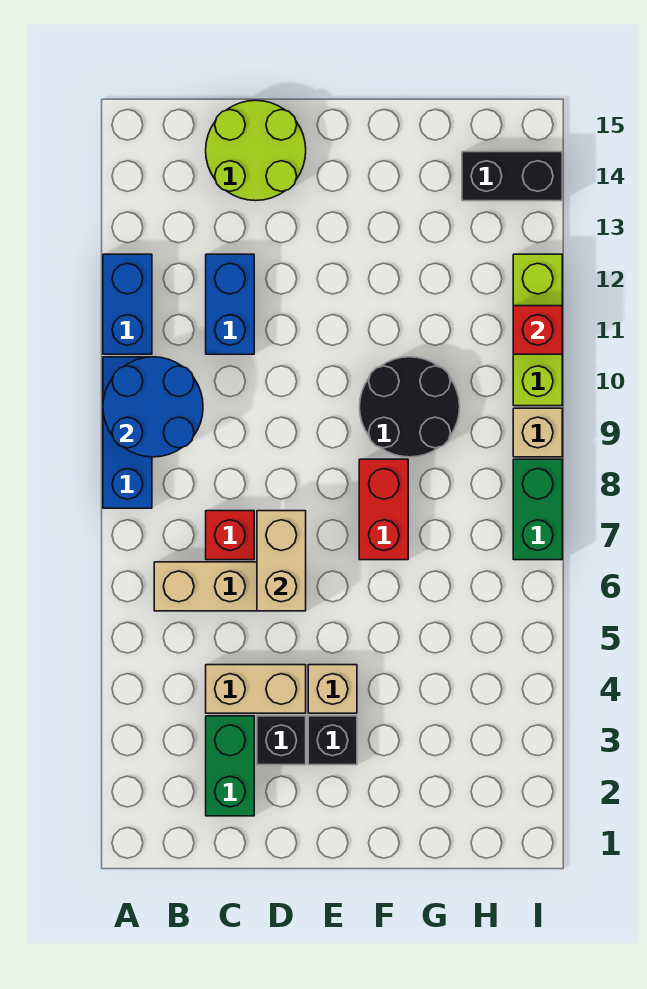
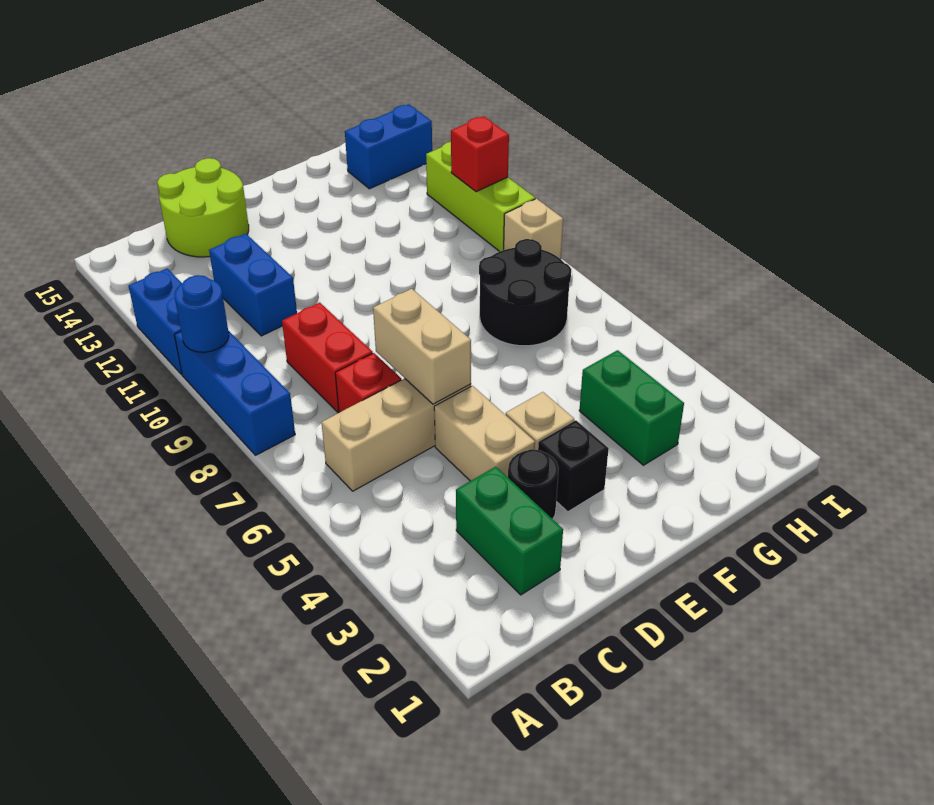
blue 2x2 round brick [103,357,203,457] -> blue 1x1 round brick [174,275,229,352]
tan 1x2 brick [206,665,306,713] -> tan 1x2 brick turned to [434,386,535,481]
black 1x1 brick [257,716,306,765] -> black 1x1 round brick [508,449,558,519]
red 1x2 brick [359,459,408,560] -> red 1x2 brick moved to [282,303,373,412]
black 2x2 round brick [360,357,460,457] -> black 2x2 round brick moved to [479,239,571,346]
black 1x2 brick [462,152,562,201] -> blue 1x2 brick [345,104,432,189]
green 1x2 brick [513,459,562,560] -> green 1x2 brick moved to [579,350,684,465]

